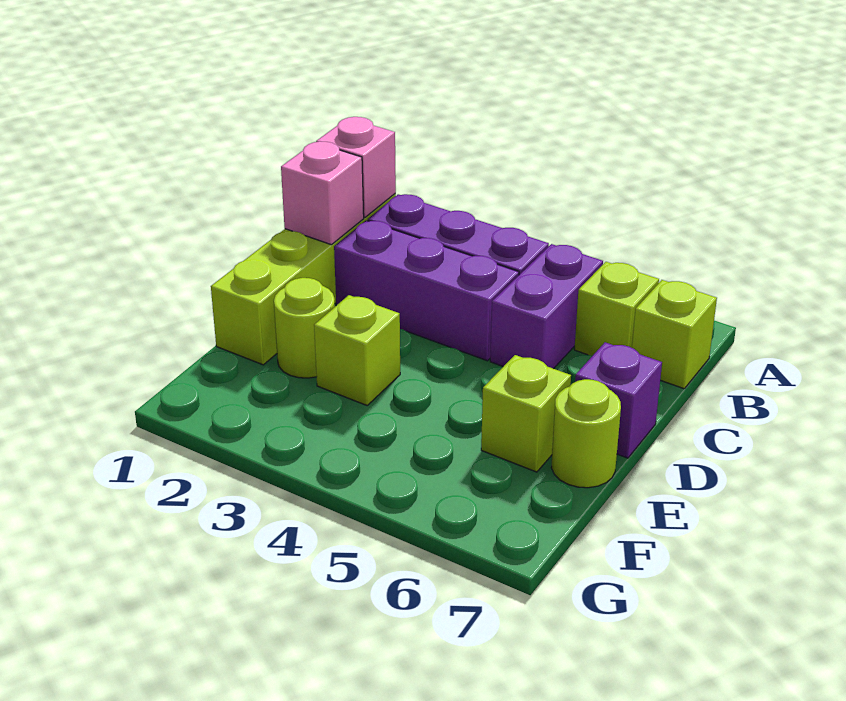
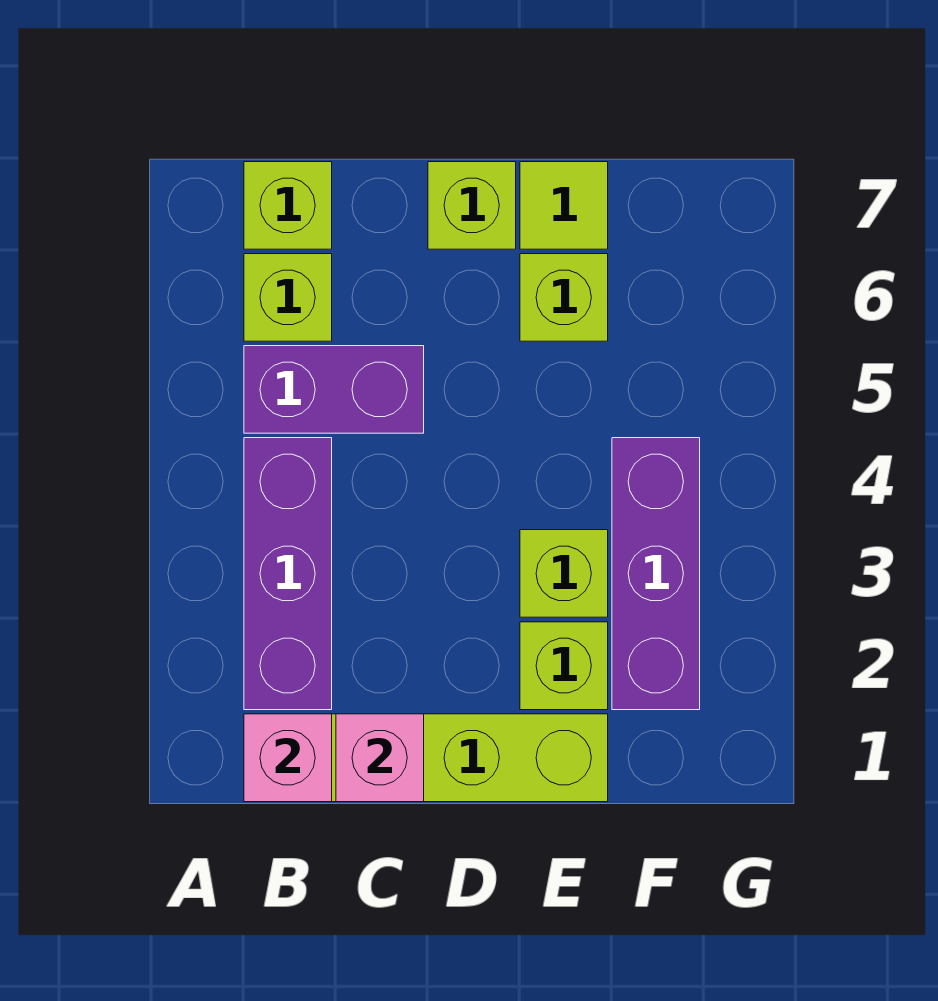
purple 1x3 brick [334,220,519,361] -> purple 1x3 brick moved to [612,438,700,710]
purple 1x1 brick [575,342,662,458] -> lime 1x1 brick [428,162,516,249]
lime 1x1 round brick [274,278,335,378] -> lime 1x1 brick [520,622,608,710]
lime 1x1 round brick [551,379,621,488] -> lime 1x1 tile [520,162,608,249]

